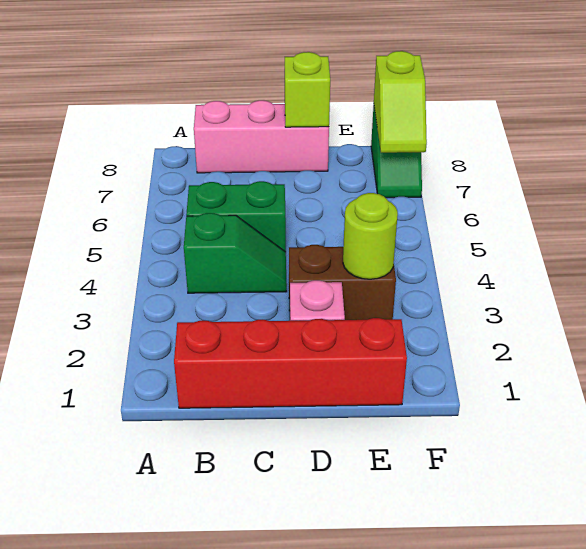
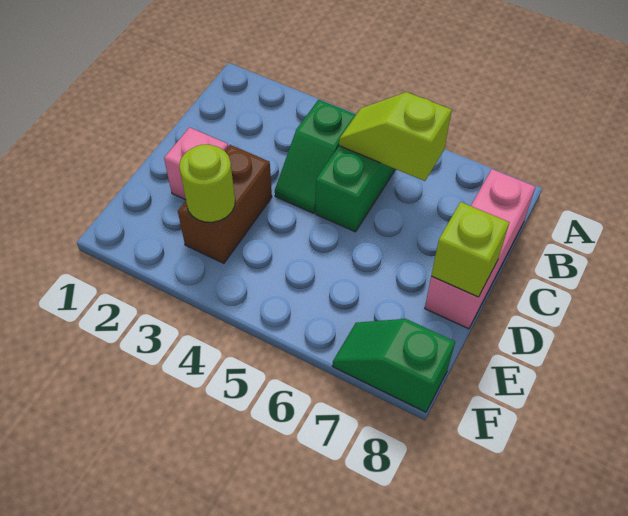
red 1x4 brick [174,318,407,408] -> none
lime 1x2 slope [374,51,427,153] -> lime 1x2 slope moved to [339,92,452,181]

